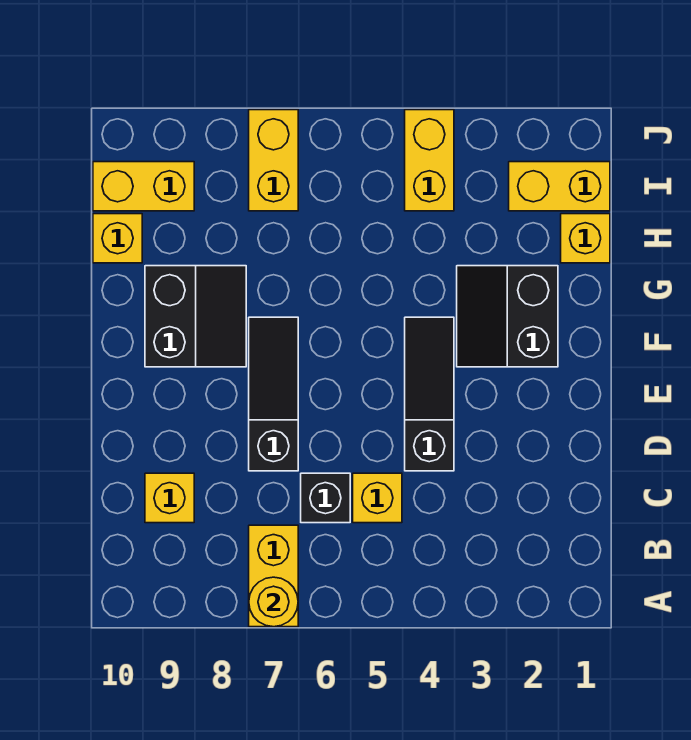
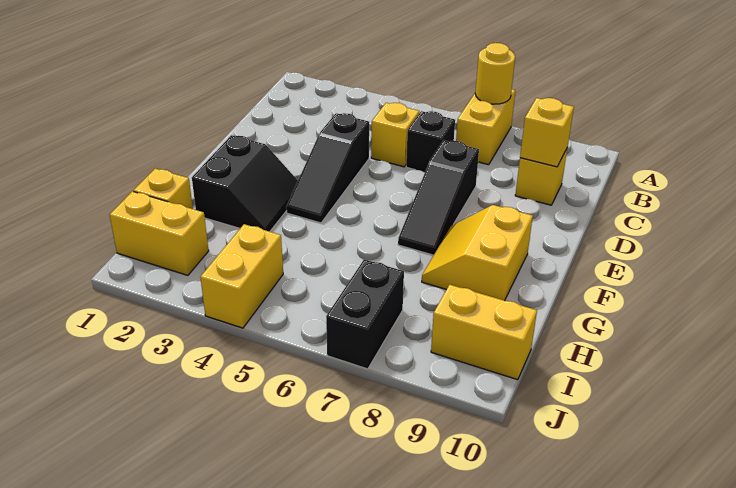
black 2x2 slope [145,266,246,367] -> yellow 2x2 slope [422,205,533,301]
yellow 1x1 brick [93,214,142,263] -> yellow 1x1 brick moved to [520,98,574,167]
yellow 1x2 brick [249,110,298,211] -> black 1x2 brick [326,259,404,369]

